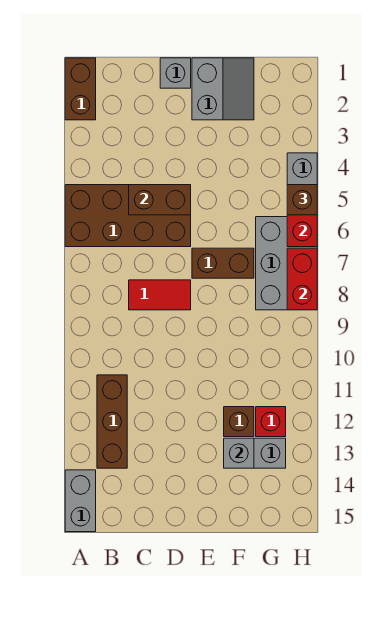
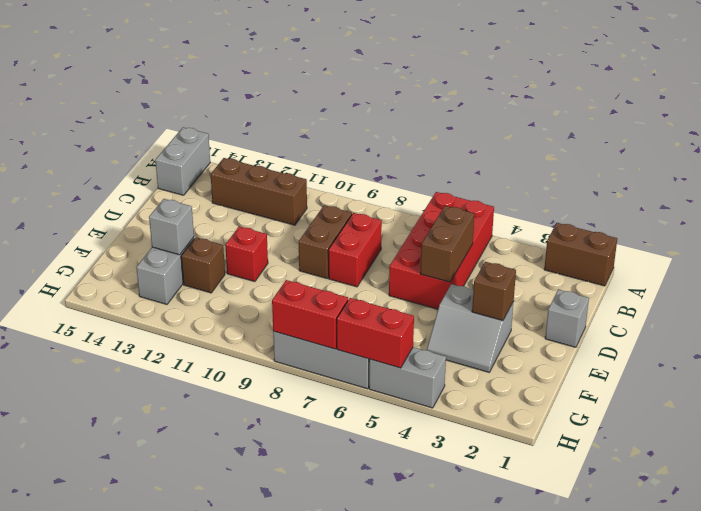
brown 2x4 brick [65,185,191,247] -> red 2x4 brick [389,192,494,309]
grey 1x2 brick [65,470,96,532] -> grey 1x2 brick turned to [155,127,210,195]
red 1x2 tile [129,280,191,310] -> red 1x2 brick [329,213,382,287]
grey 2x2 slope [192,58,254,120] -> grey 2x2 slope moved to [427,284,514,372]
brown 1x2 brick [192,248,254,278] -> brown 1x2 brick moved to [299,205,352,278]
red 1x1 brick [256,407,286,437] -> red 1x1 brick moved to [225,226,268,282]
brown 1x1 brick [287,185,317,215] -> brown 1x1 brick moved to [472,262,516,320]

